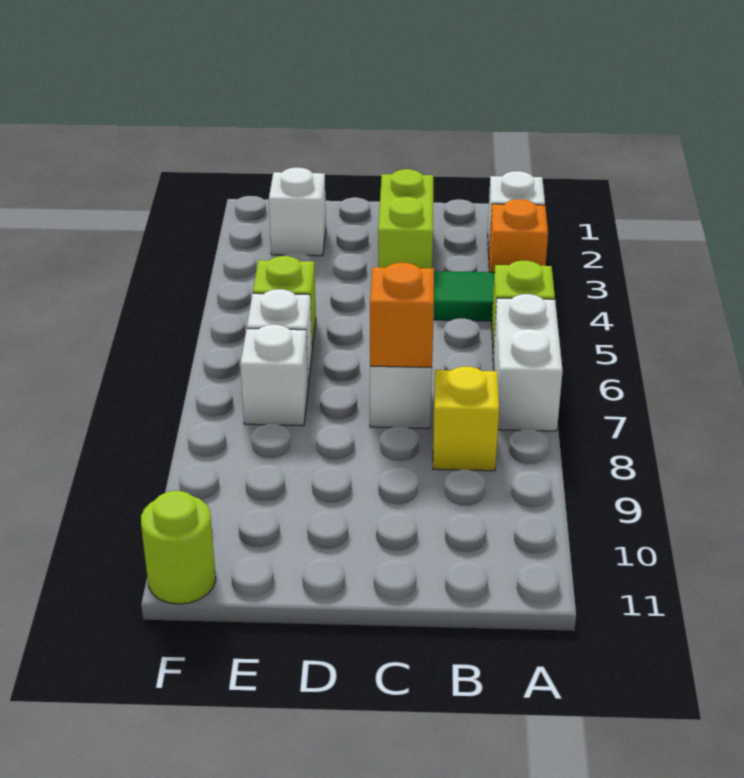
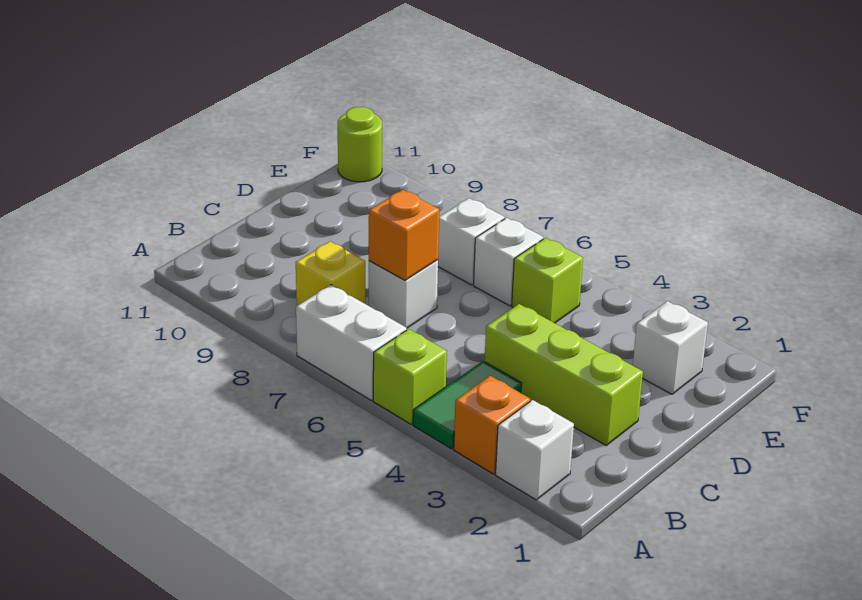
lime 1x2 brick [378,169,433,268] -> lime 1x3 brick [485,304,643,445]

